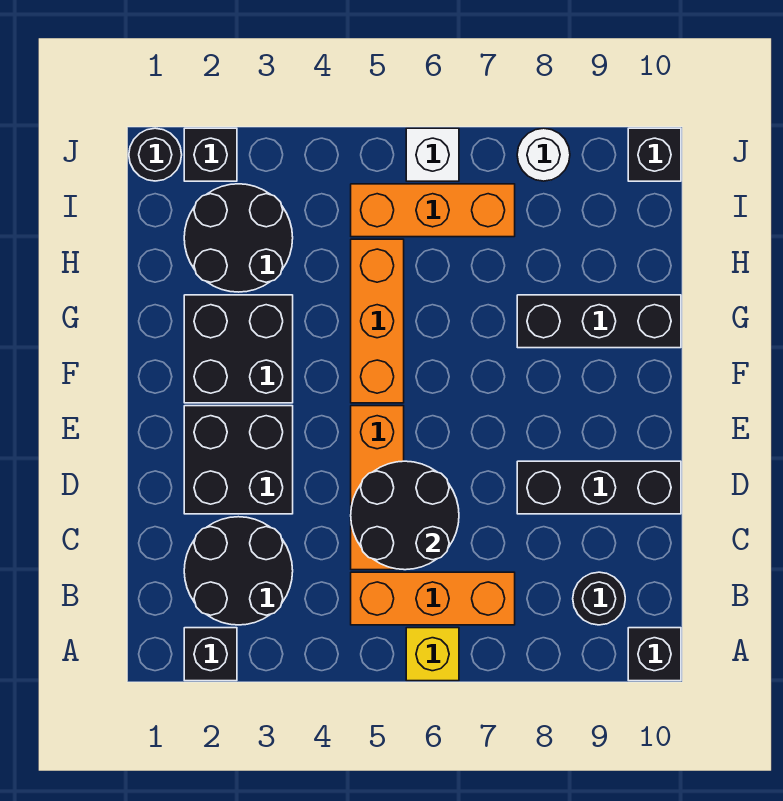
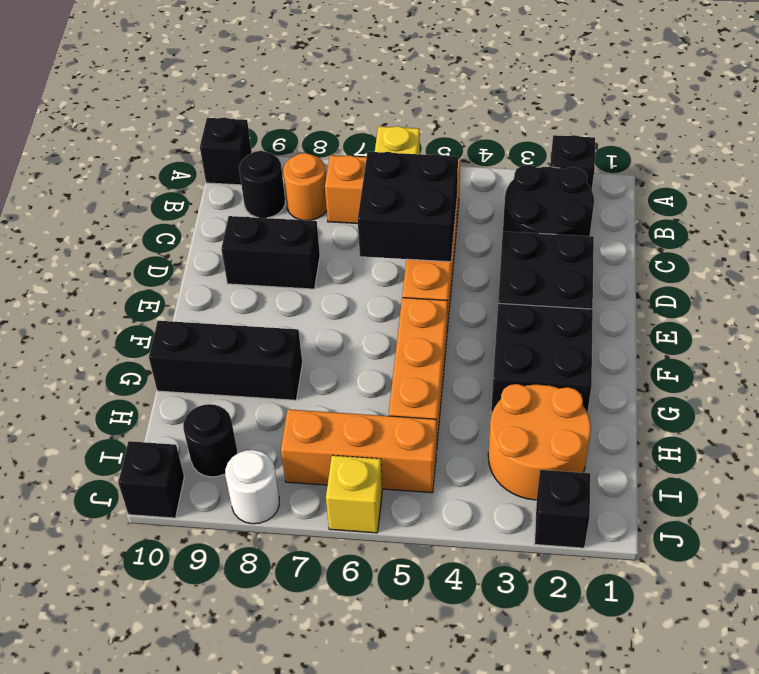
none -> orange 1x1 round brick [283,153,327,220]
black 2x2 round brick [351,461,459,570] -> black 2x2 brick [358,152,458,262]
black 1x3 brick [517,461,681,514] -> black 1x2 brick [221,216,320,289]
black 2x2 round brick [184,184,293,292] -> orange 2x2 round brick [488,384,591,500]
black 1x1 round brick [129,128,182,181] -> black 1x1 round brick moved to [183,404,238,477]
white 1x1 brick [406,128,459,181] -> yellow 1x1 brick [326,455,382,533]

